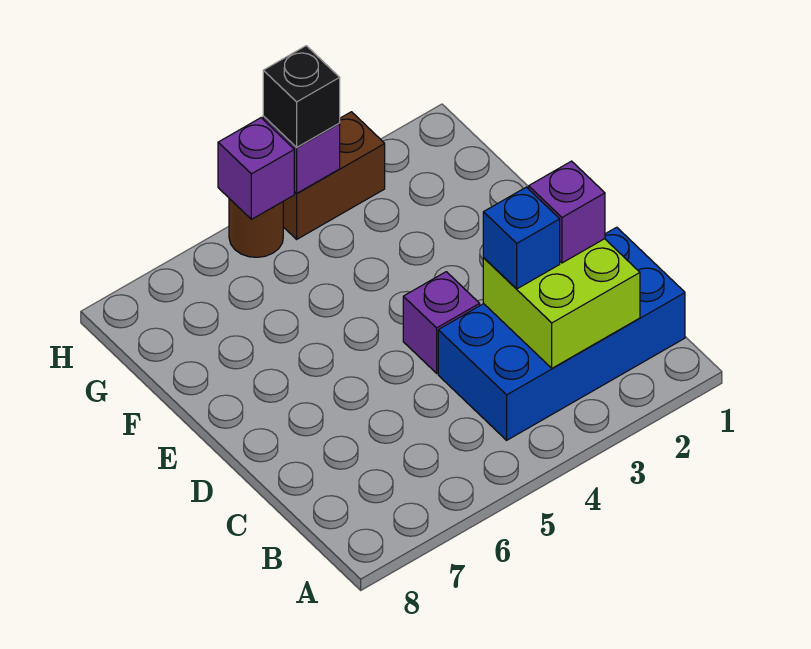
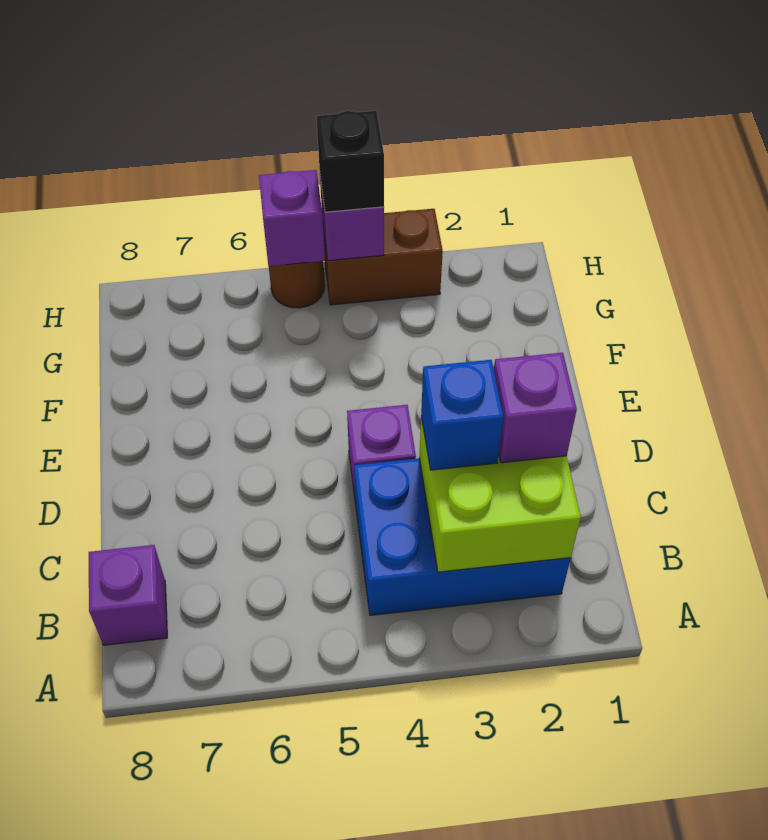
blue 2x4 brick [438,227,685,440] -> blue 2x3 brick [354,458,571,615]
none -> purple 1x1 brick [89,545,167,645]

